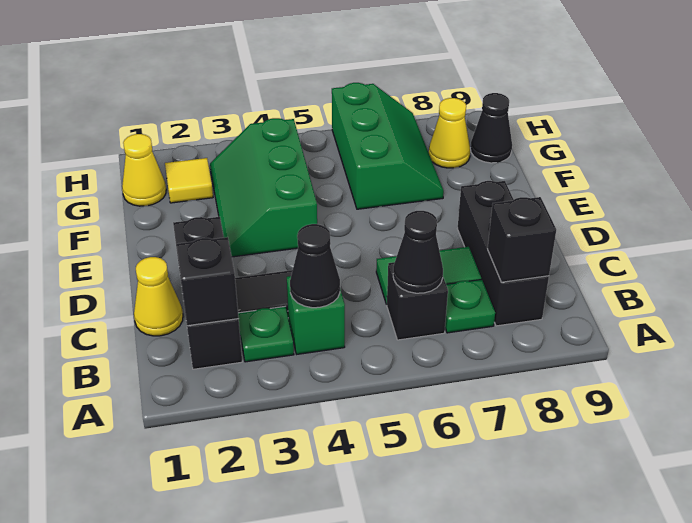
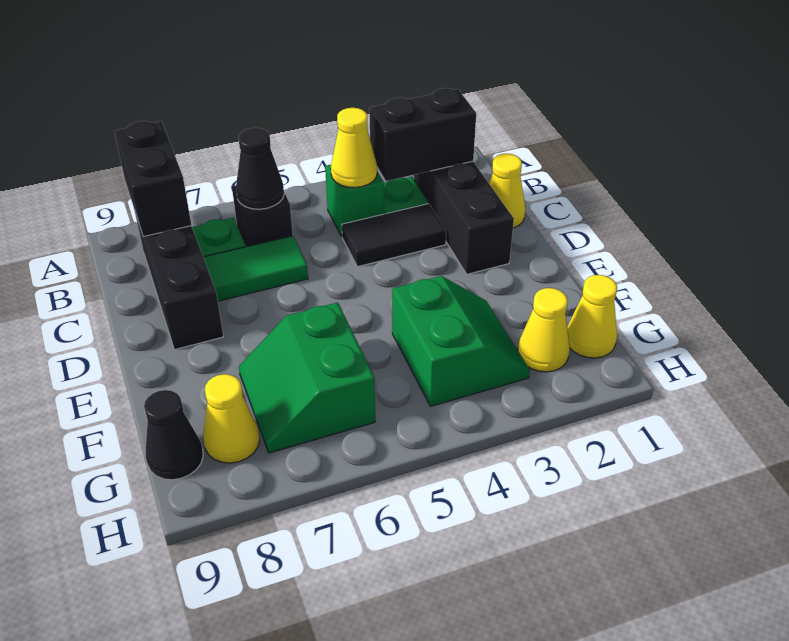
black 1x1 brick [176,237,239,326] -> black 1x2 brick [369,88,476,181]
black 1x1 cone [290,224,340,308] -> yellow 1x1 cone [331,108,377,188]
black 1x1 brick [488,197,556,282] -> black 1x2 brick [114,121,192,237]
green 2x3 slope [210,118,317,257] -> green 2x2 slope [392,276,530,406]
green 2x3 slope [332,83,444,209] -> green 2x2 slope [239,302,375,453]
yellow 1x1 tile [165,158,213,203] -> yellow 1x1 cone [518,288,570,372]

